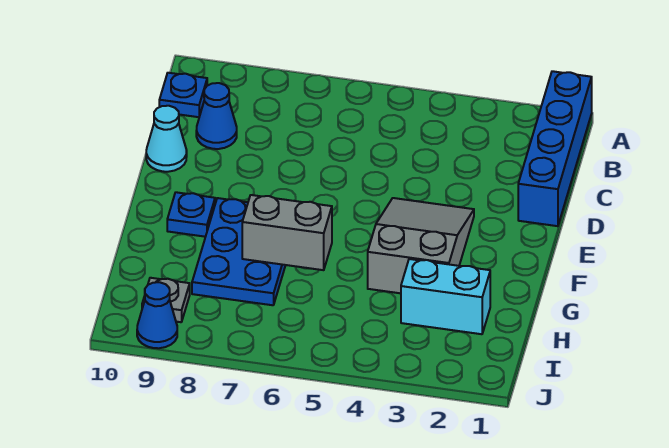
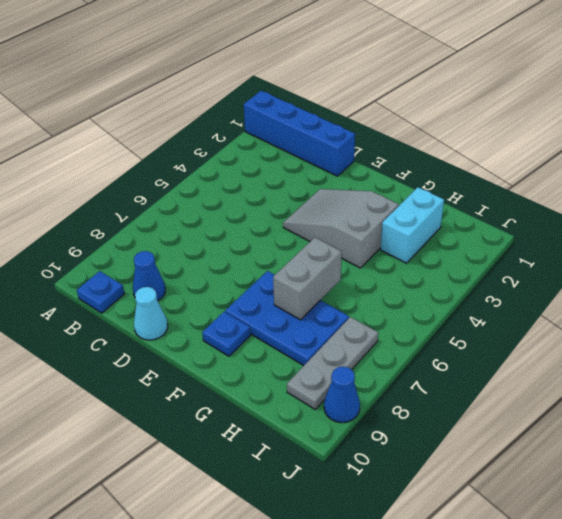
grey 1x1 plate [142,278,190,322] -> grey 1x3 plate [287,317,378,409]

